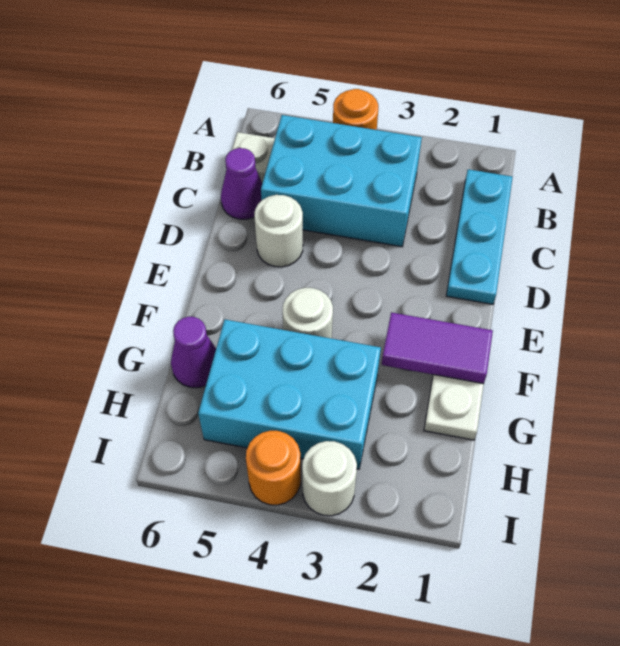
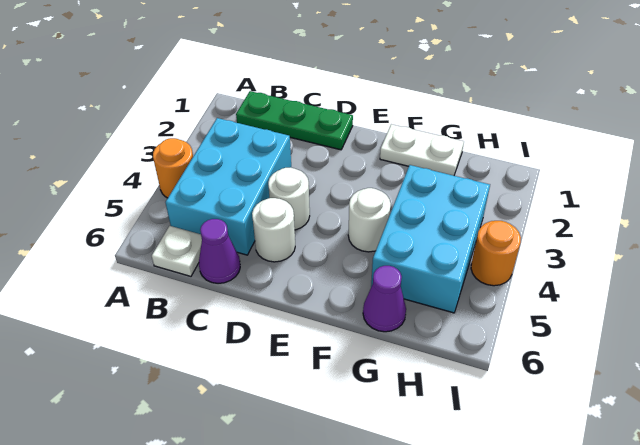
cyan 1x3 plate [446,169,513,304] -> green 1x3 plate [236,91,353,150]
purple 1x2 tile [382,312,493,384] -> none
white 1x1 round brick [302,441,357,516] -> white 1x1 round brick moved to [268,168,310,230]

